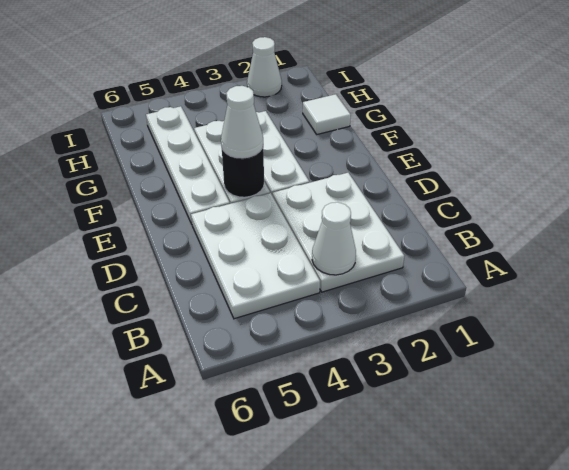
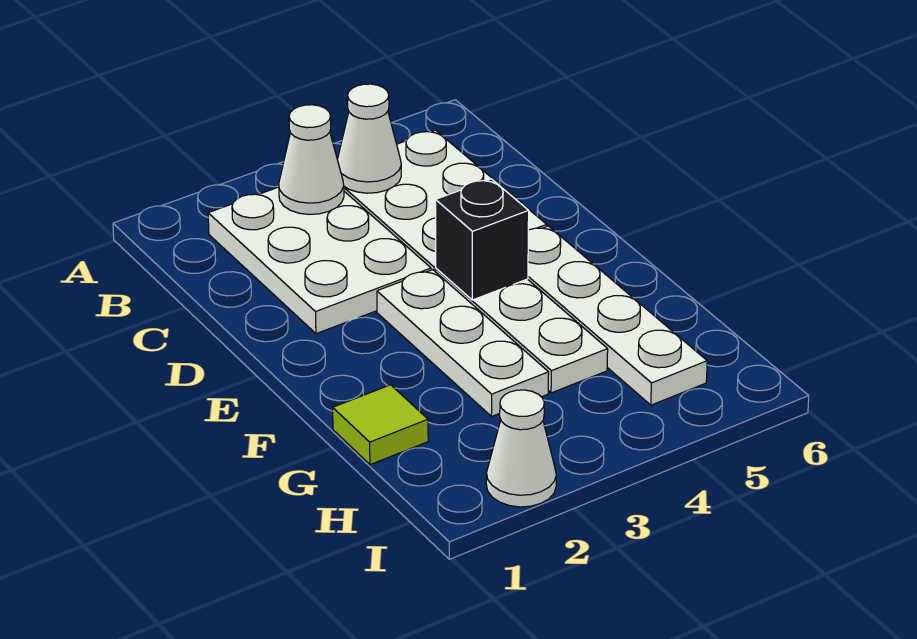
black 1x1 round brick [222,148,264,197] -> black 1x1 brick [435,179,529,300]
white 1x1 cone [221,86,263,158] -> white 1x1 cone moved to [337,84,401,193]
white 1x1 tile [303,94,351,134] -> lime 1x1 tile [333,385,428,465]

